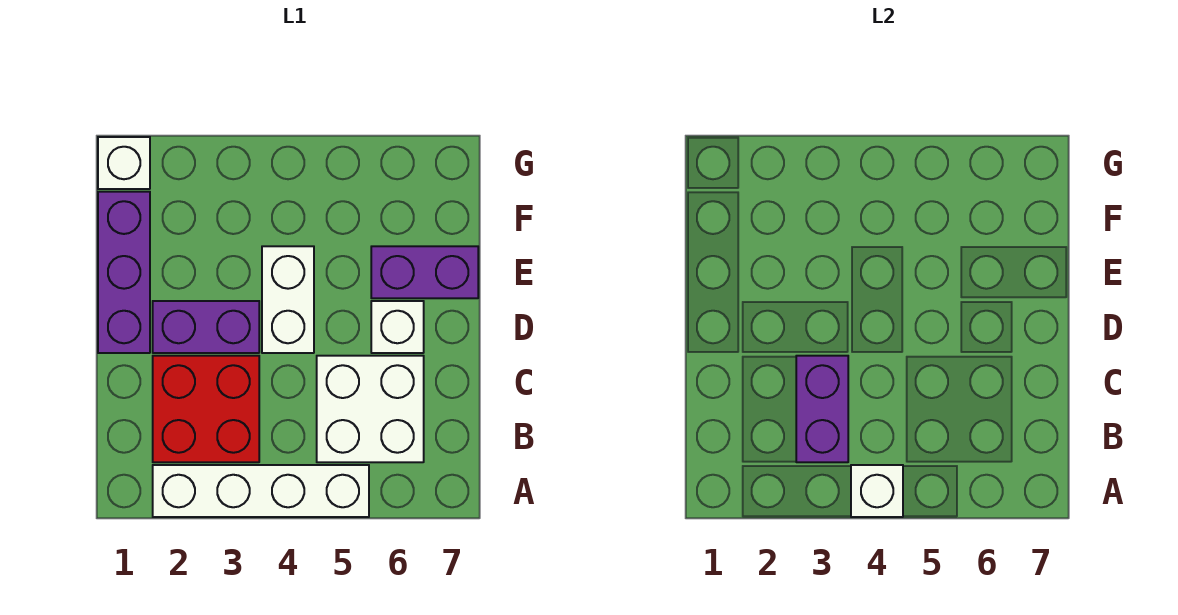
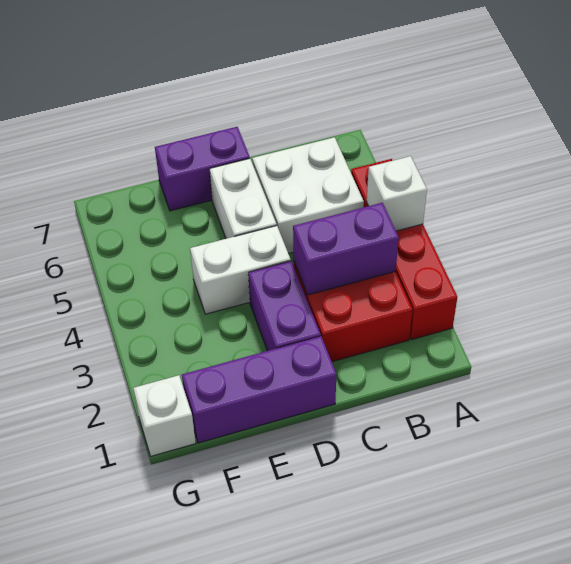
white 1x4 brick [153,465,369,517] -> red 1x4 brick [351,159,457,340]
white 1x1 brick [371,301,424,353] -> white 1x2 brick [210,159,277,239]
purple 1x2 brick [371,246,478,298] -> purple 1x2 brick turned to [155,127,250,211]

